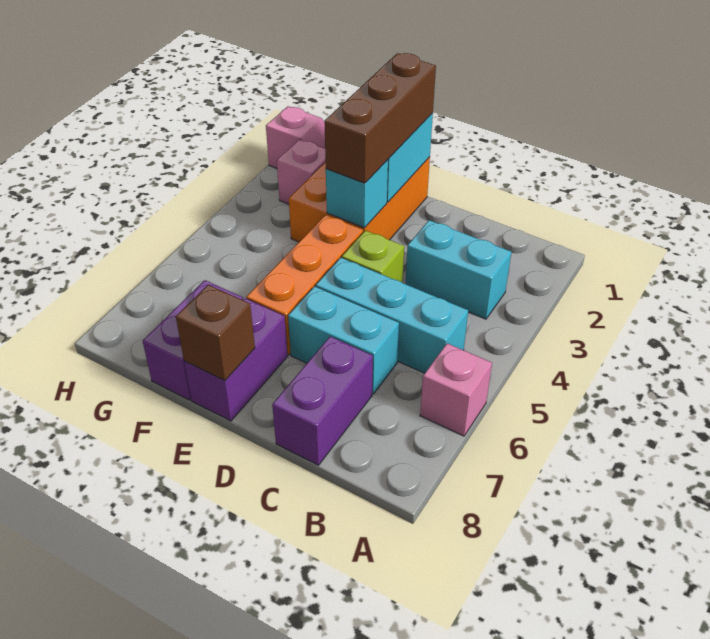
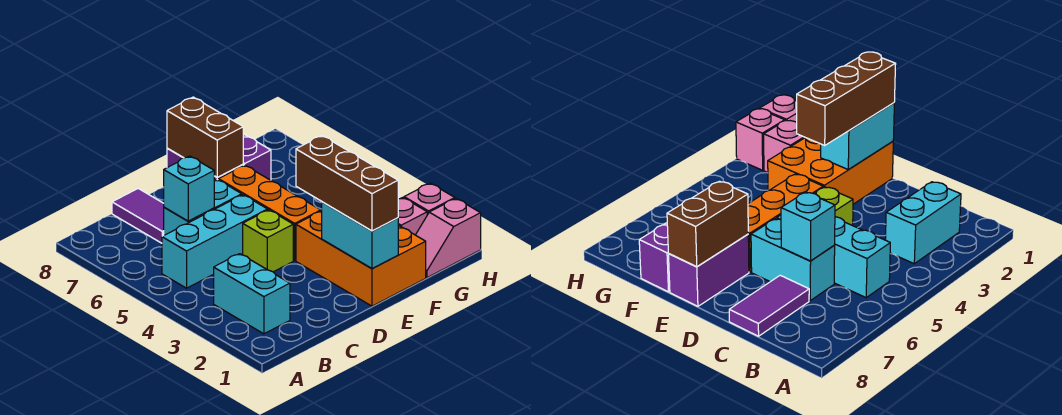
pink 1x1 brick [420,343,492,436] -> pink 1x1 brick moved to [404,183,455,215]
cyan 1x2 brick [406,220,511,319] -> cyan 1x2 brick turned to [214,254,290,334]
purple 1x2 brick [272,336,373,465] -> purple 1x2 tile [112,189,164,243]
cyan 1x1 brick [326,160,388,228] -> cyan 1x1 brick moved to [164,156,214,221]
brown 1x1 brick [176,285,255,380] -> brown 1x2 brick [167,97,243,177]

